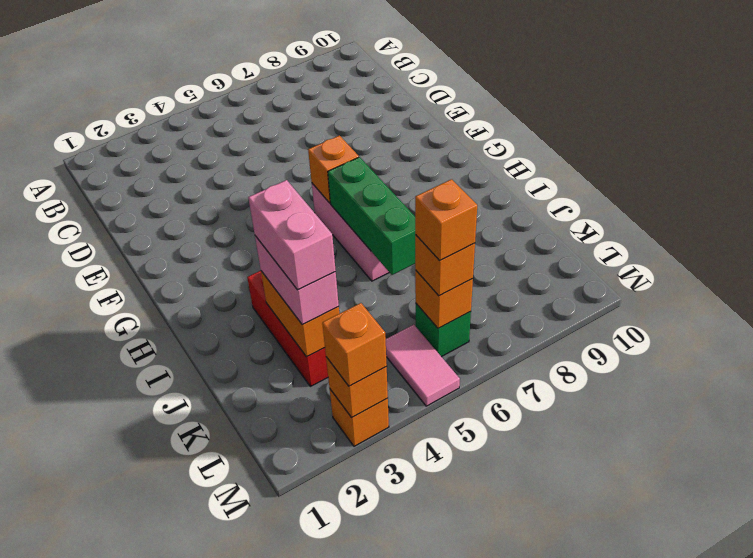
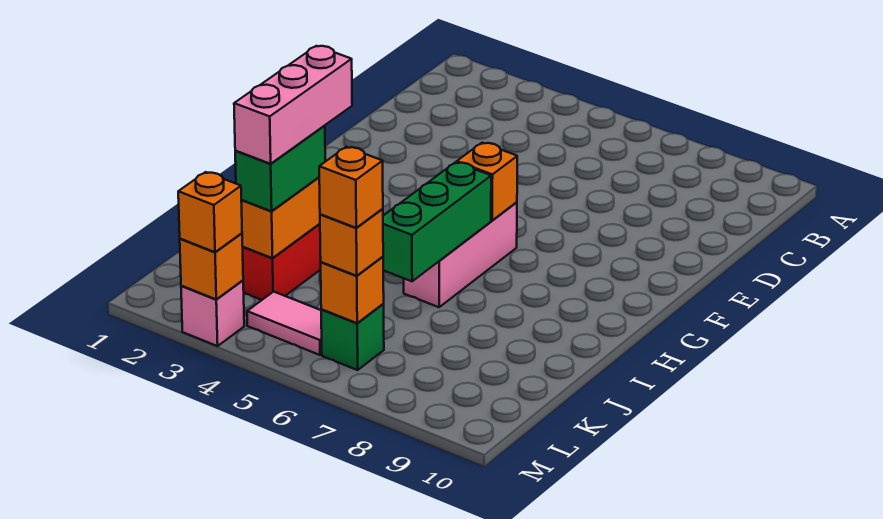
pink 1x2 brick [255,236,339,325] -> green 1x2 brick [235,126,325,211]
pink 1x2 brick [248,180,336,290] -> pink 1x3 brick [234,46,352,164]
pink 1x2 tile [386,325,460,406] -> pink 1x2 tile turned to [247,292,322,355]
orange 1x1 brick [330,390,389,446] -> pink 1x1 brick [181,280,244,346]

